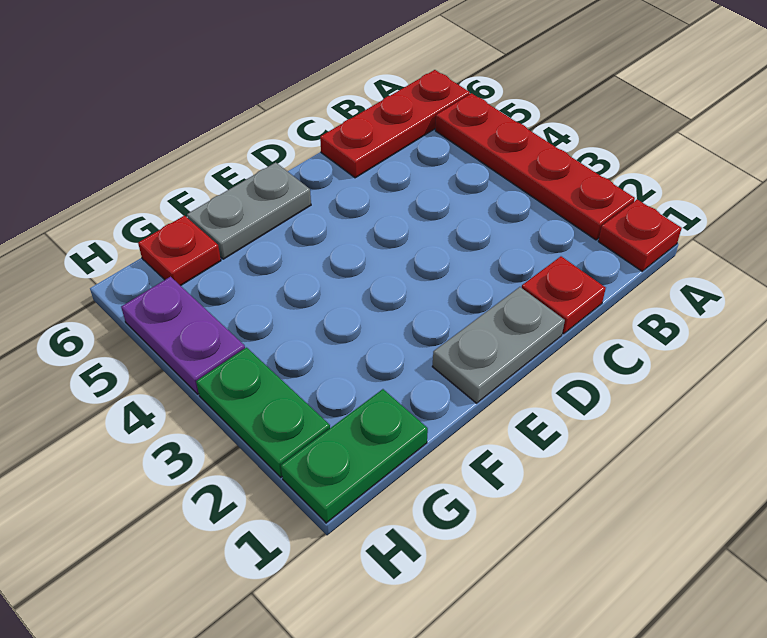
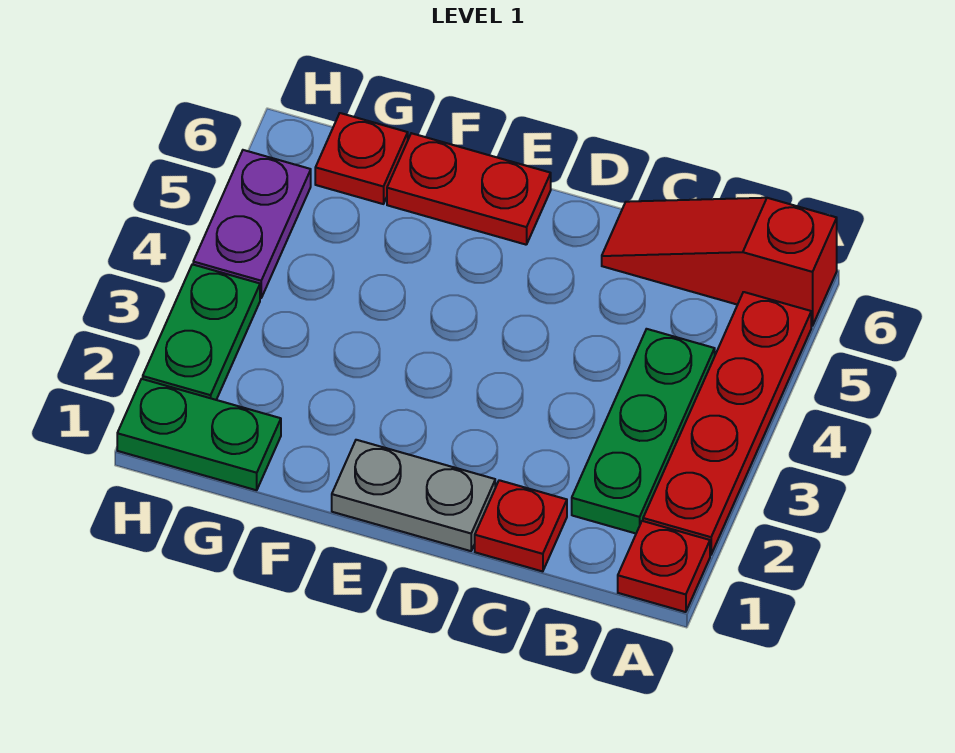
red 1x3 plate [320,70,470,178] -> red 1x3 slope [602,198,837,326]
none -> green 1x3 plate [572,329,715,533]
grey 1x2 plate [187,162,311,259] -> red 1x2 plate [387,133,551,245]

